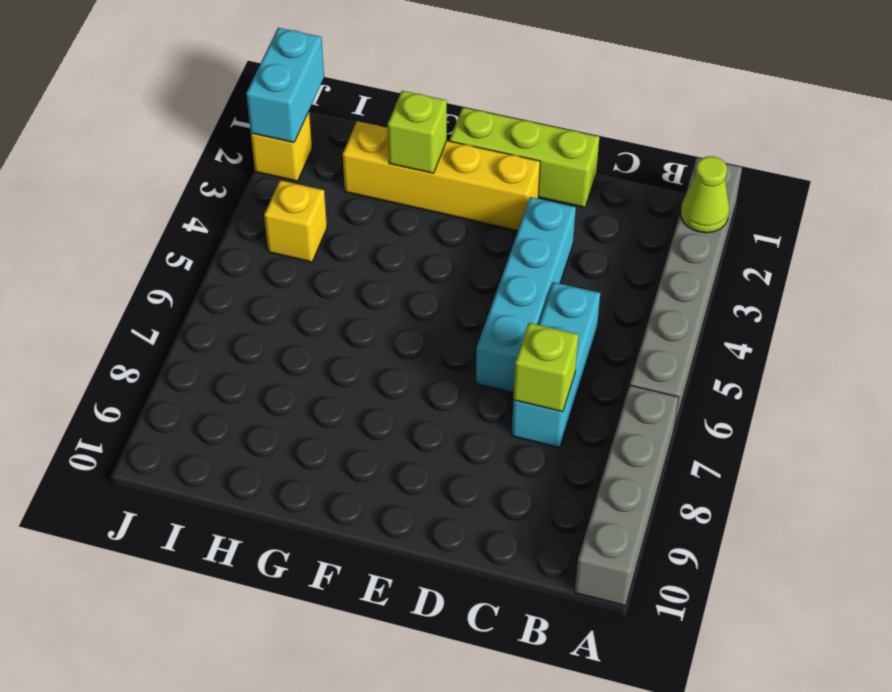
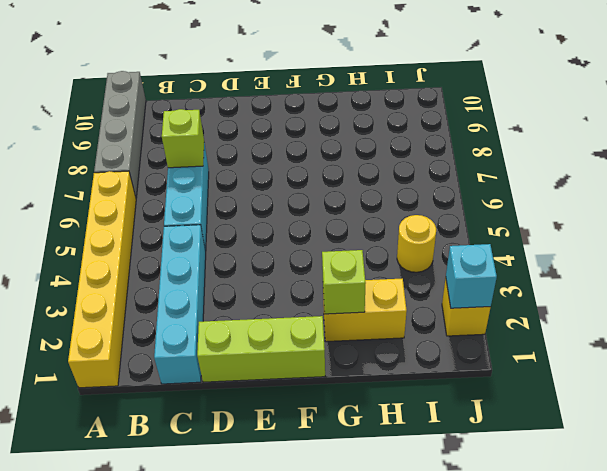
grey 1x6 brick [630,158,742,428] -> yellow 1x6 brick [68,171,136,388]
lime 1x1 cone [681,156,729,233] -> none
cyan 1x4 brick [476,197,576,393] -> cyan 1x4 brick moved to [154,225,206,384]
yellow 1x4 brick [343,121,540,231] -> yellow 1x2 brick [323,279,407,342]
yellow 1x1 brick [264,180,327,262] -> yellow 1x1 round brick [397,215,436,272]
cyan 1x2 brick [246,28,324,143] -> cyan 1x1 brick [446,244,497,308]

